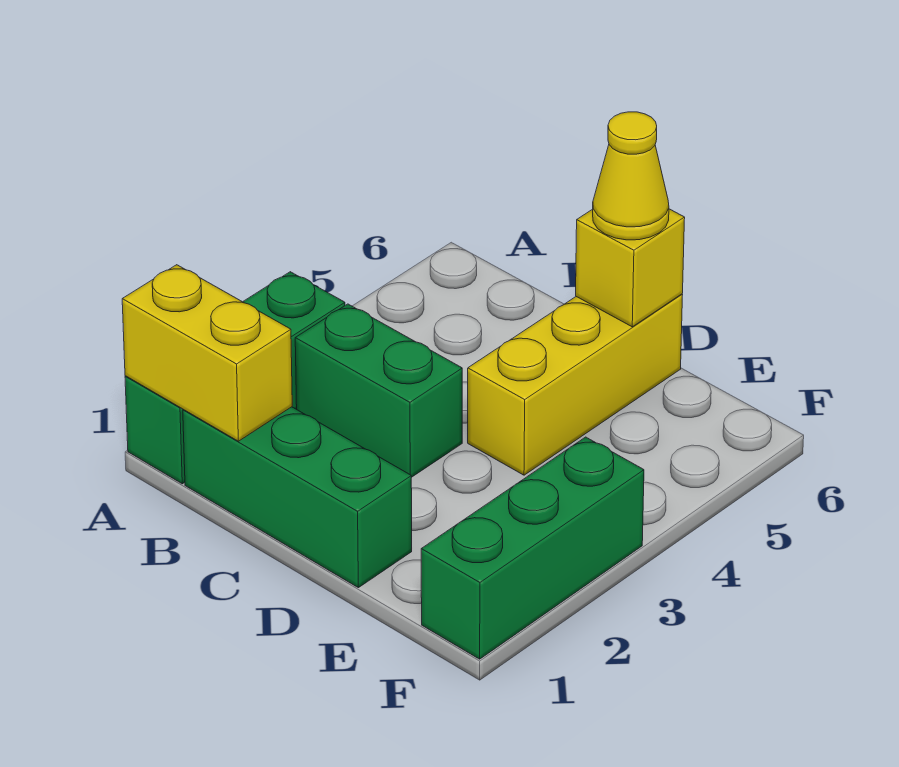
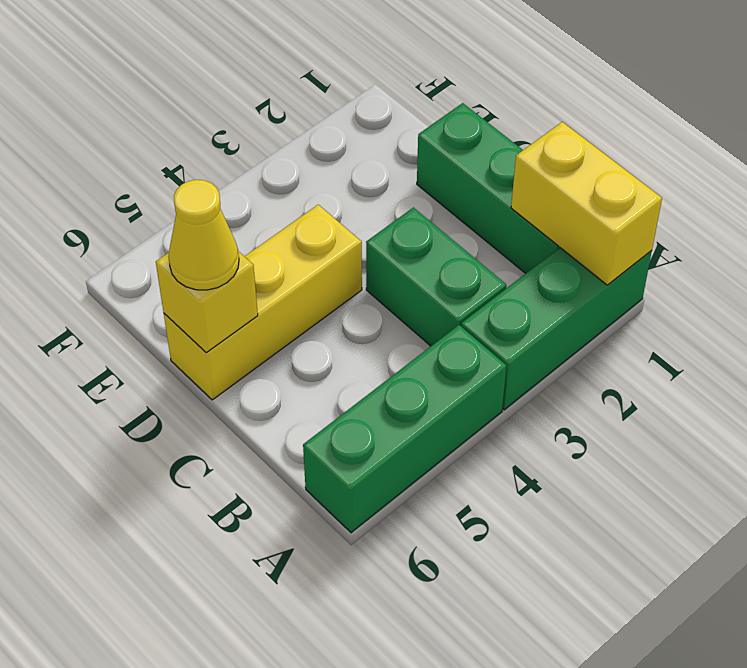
green 1x3 brick [421,437,644,659] -> green 1x3 brick moved to [303,325,506,533]

